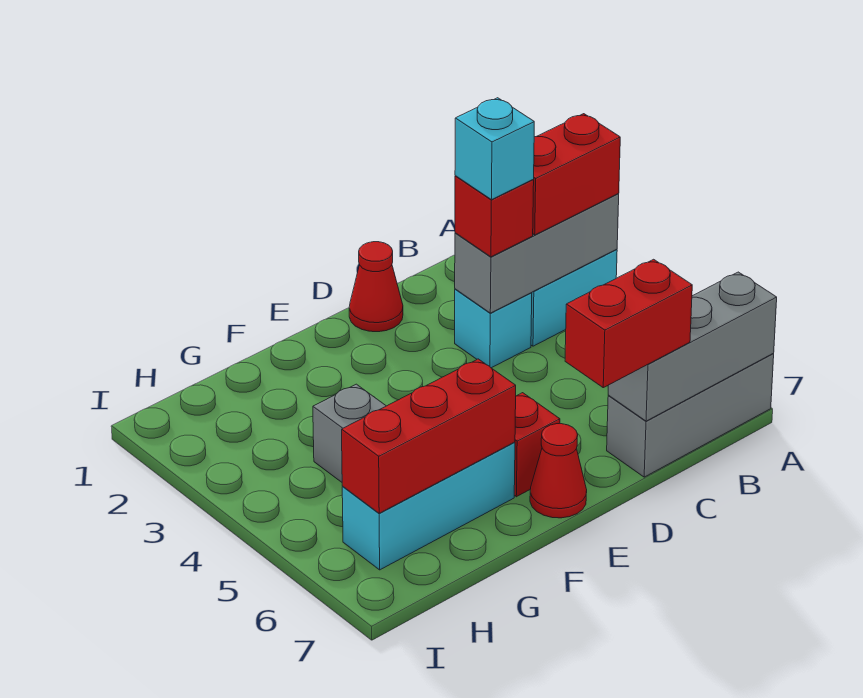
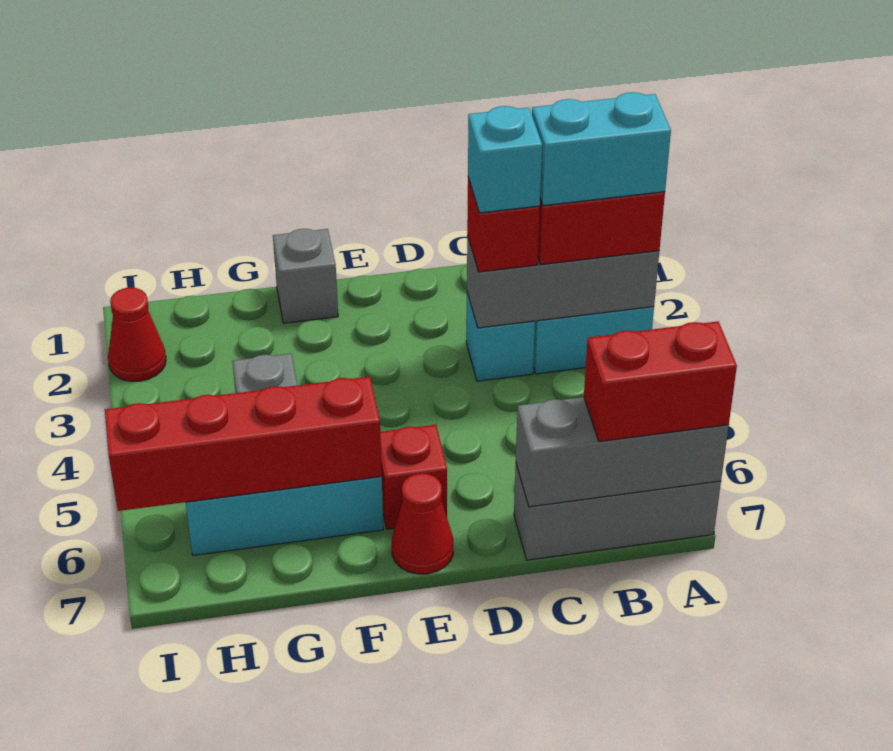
none -> cyan 1x2 brick [532,92,671,206]
red 1x2 brick [565,259,692,388] -> red 1x2 brick moved to [584,321,737,442]
red 1x1 cone [349,242,403,332] -> red 1x1 cone moved to [108,288,166,381]
none -> grey 1x1 brick [273,229,338,323]
red 1x3 brick [342,359,516,513] -> red 1x4 brick [105,377,382,511]

